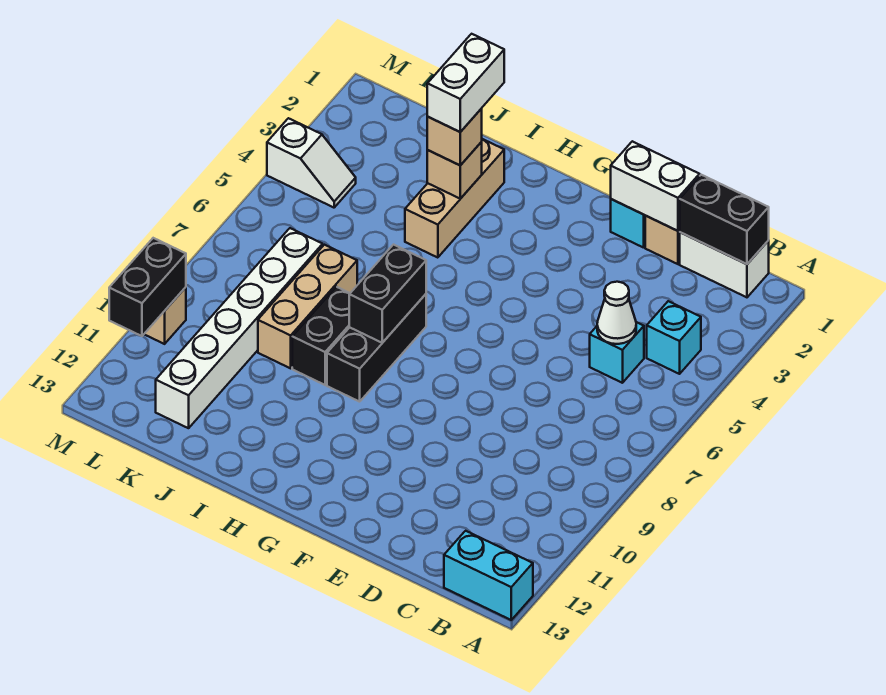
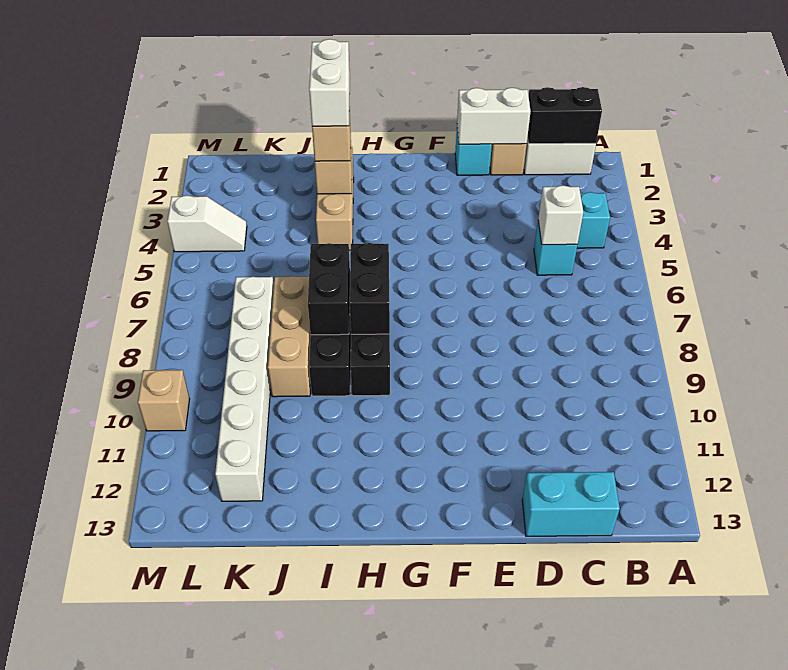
cyan 1x2 brick [444,531,533,620] -> cyan 1x2 brick moved to [522,472,620,536]
white 1x1 cone [597,282,636,344] -> white 1x1 brick [538,185,583,245]
black 1x2 brick [109,238,186,336] -> black 1x2 brick moved to [308,243,350,335]

